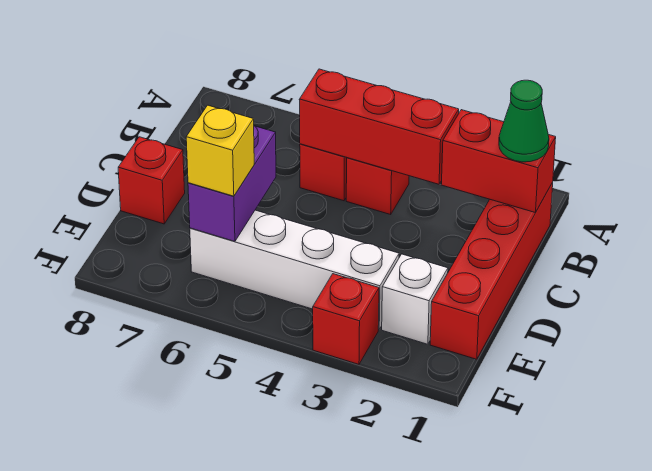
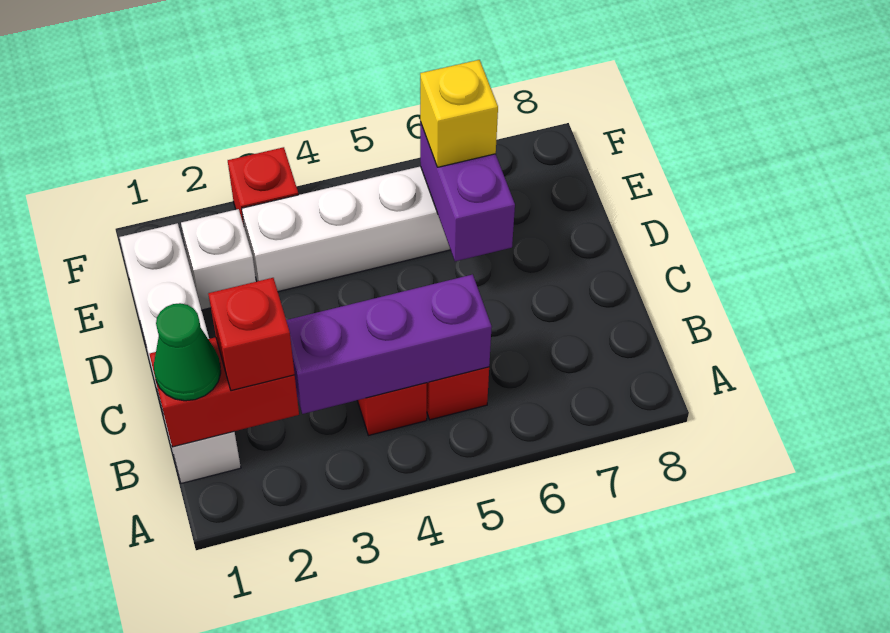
red 1x4 brick [430,183,553,359] -> white 1x4 brick [119,223,241,483]
red 1x3 brick [299,69,459,184] -> purple 1x3 brick [286,274,492,414]
red 1x1 brick [118,137,185,224] -> red 1x1 brick moved to [208,278,295,391]

